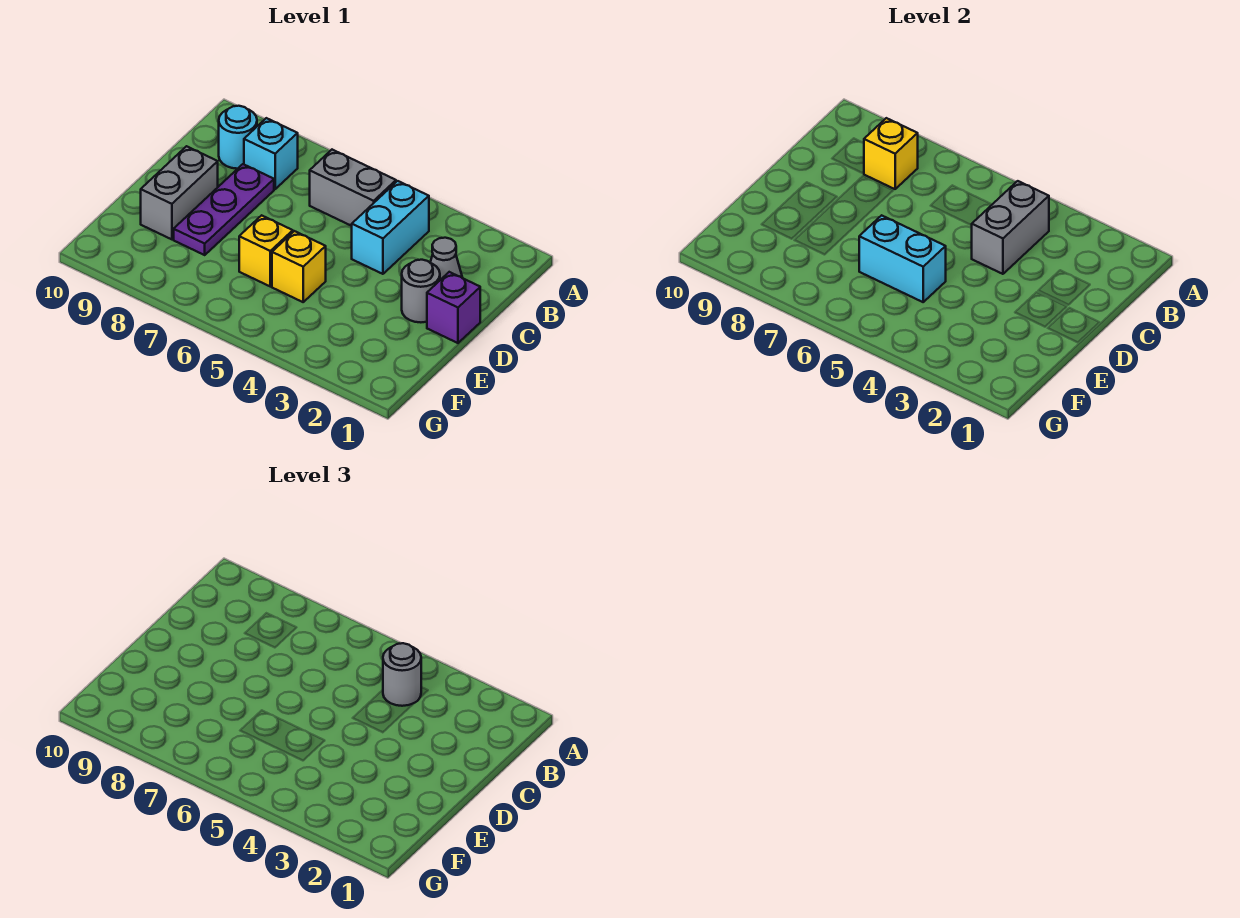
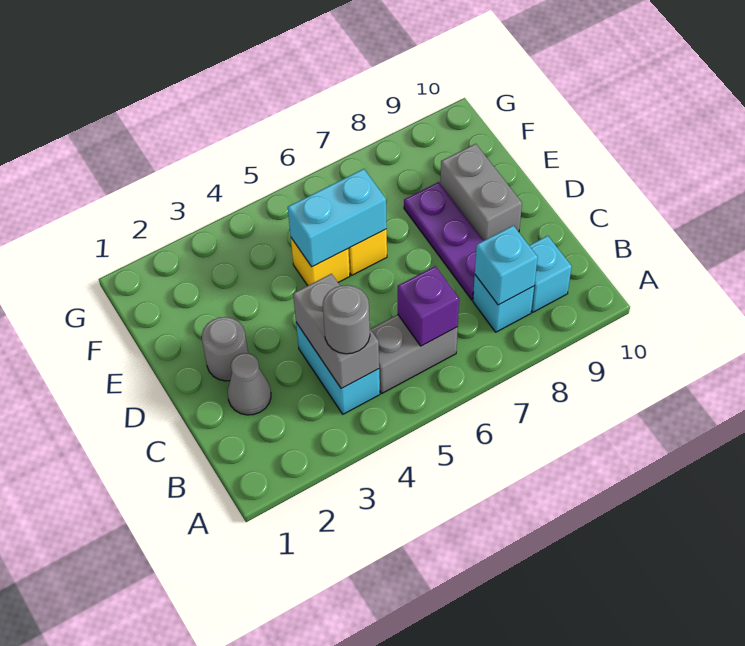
yellow 1x1 brick [864,118,918,189] -> cyan 1x1 brick [475,226,538,305]
cyan 1x1 round brick [219,106,257,169] -> cyan 1x1 brick [529,236,572,312]
purple 1x1 brick [427,272,480,343] -> purple 1x1 brick moved to [398,266,459,346]

